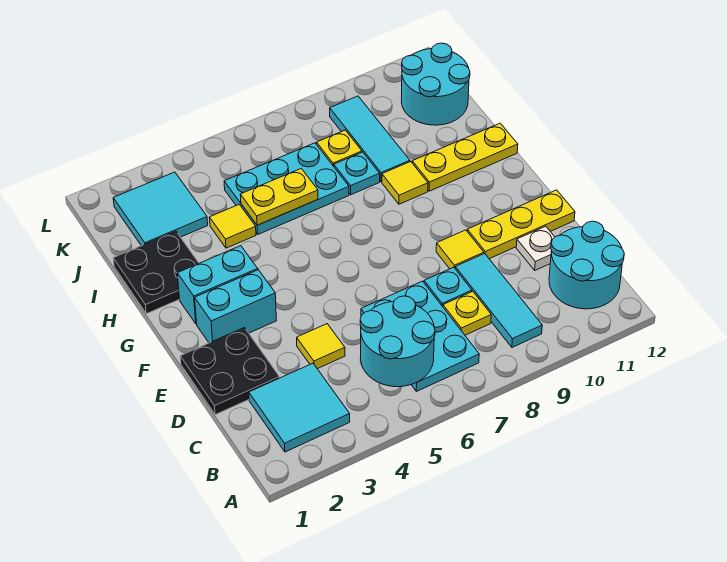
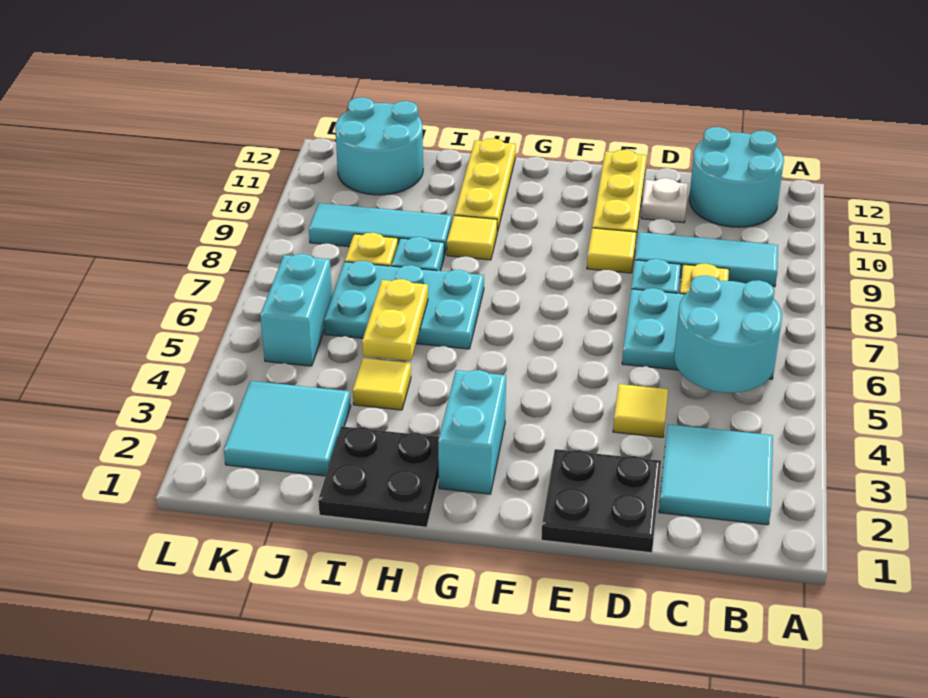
cyan 1x2 brick [195,270,276,343] -> cyan 1x2 brick moved to [260,254,332,366]
cyan 2x3 plate [224,143,349,234] -> cyan 2x3 plate turned to [324,261,484,349]

